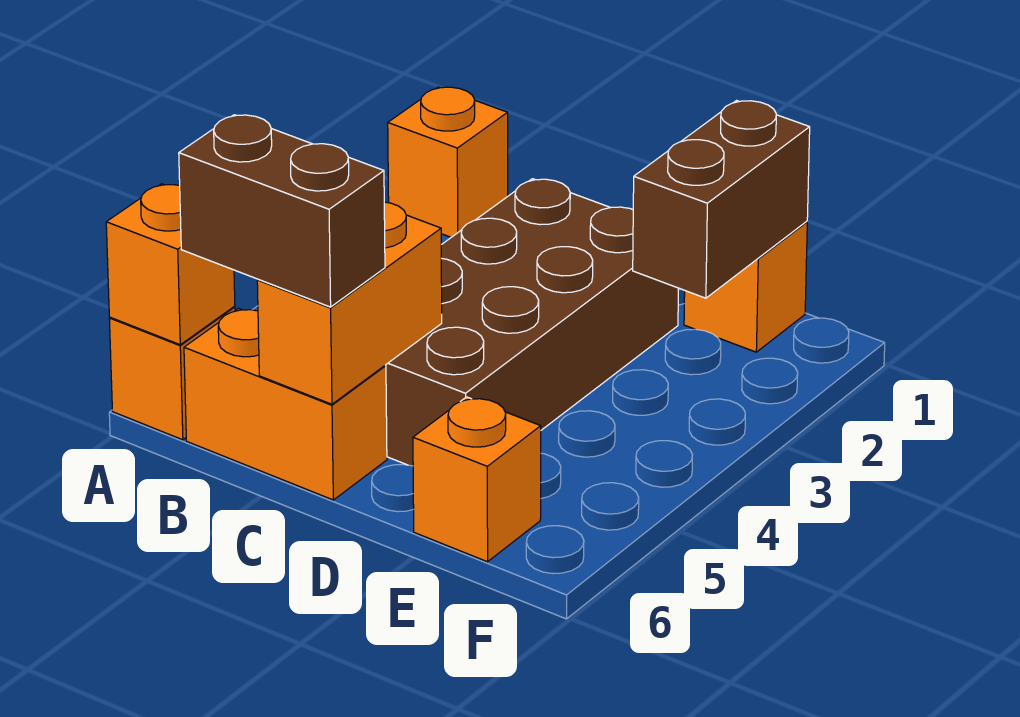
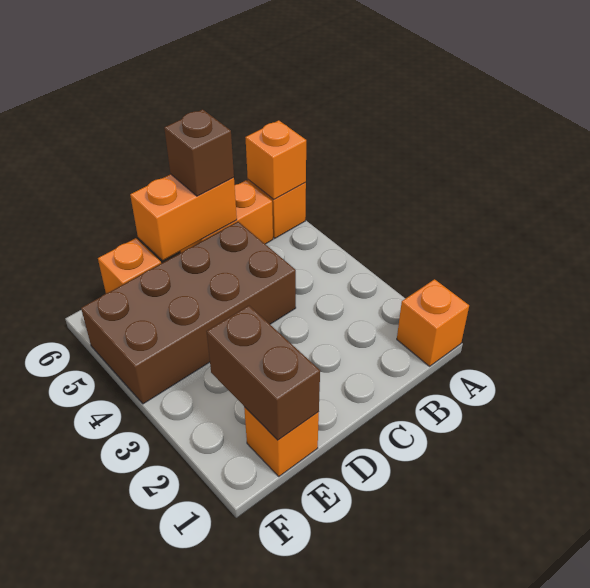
brown 1x2 brick [179,115,385,307] -> brown 1x1 brick [164,109,234,196]
brown 2x4 brick [386,179,678,466] -> brown 2x4 brick turned to [81,222,296,404]
orange 1x2 brick [257,202,442,404] -> orange 1x2 brick turned to [130,174,237,260]

